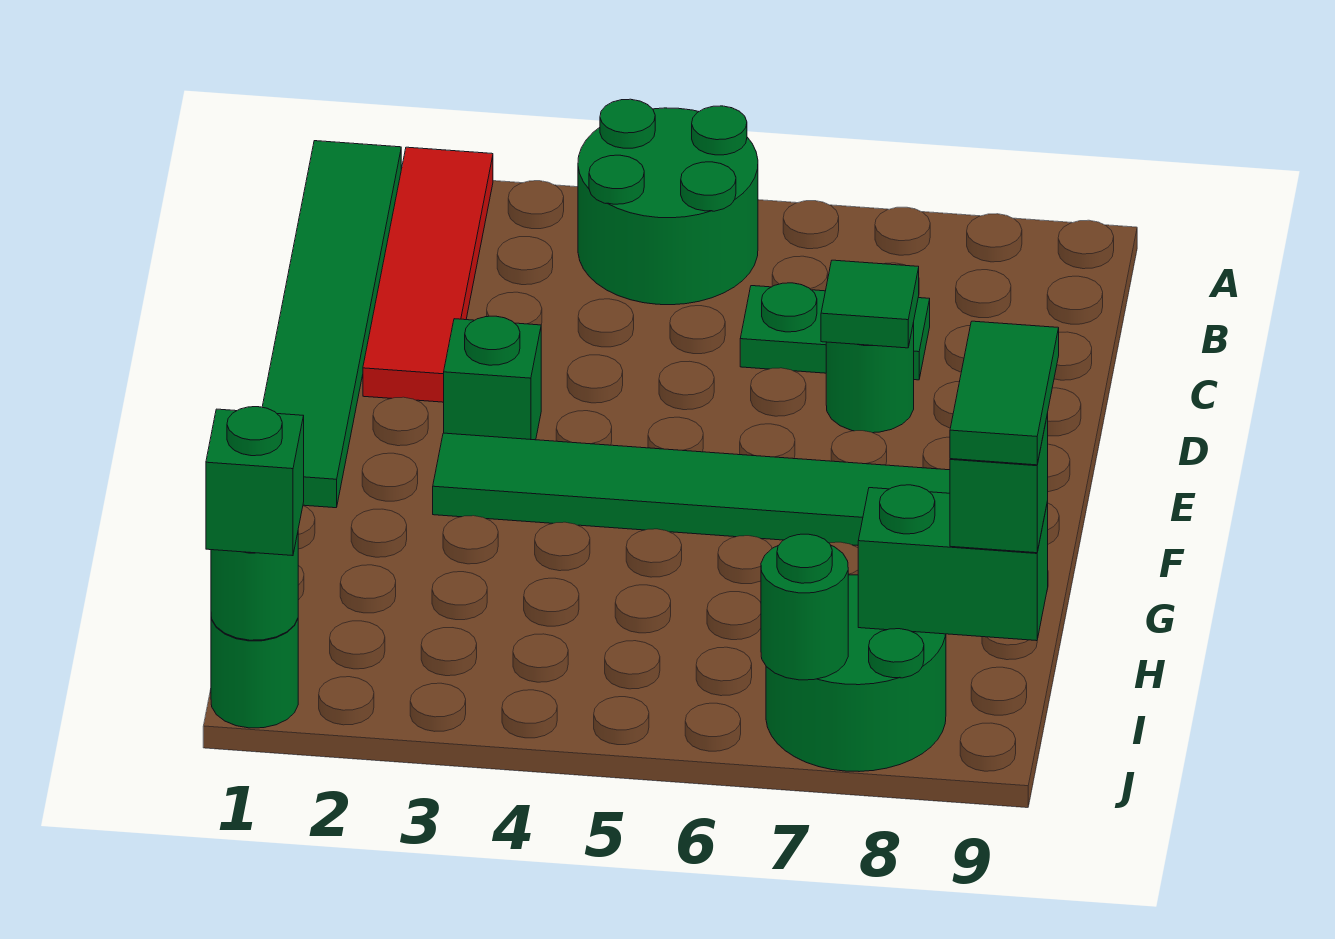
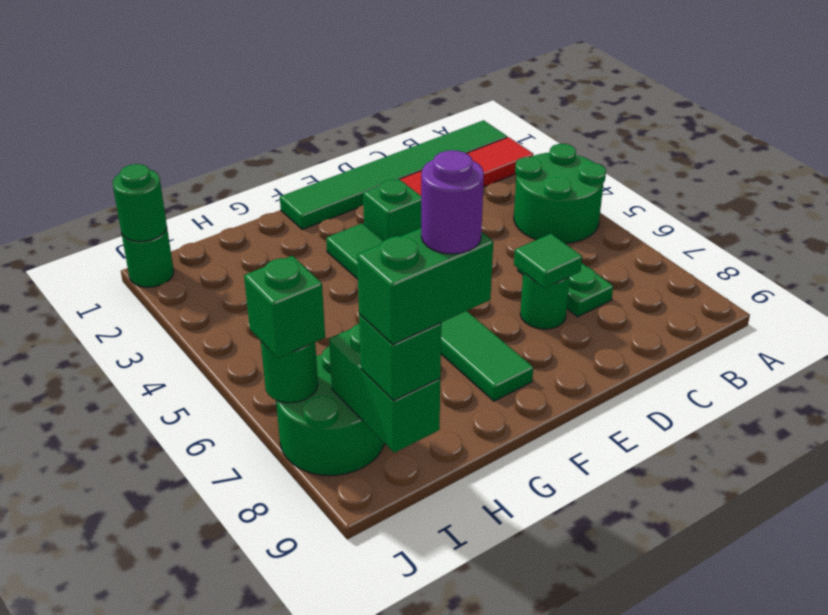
green 1x2 tile [950,321,1059,465] -> green 1x2 brick [357,228,493,344]
none -> purple 1x1 round brick [421,150,484,254]
green 1x1 brick [206,407,304,556] -> green 1x1 brick moved to [244,256,325,358]

